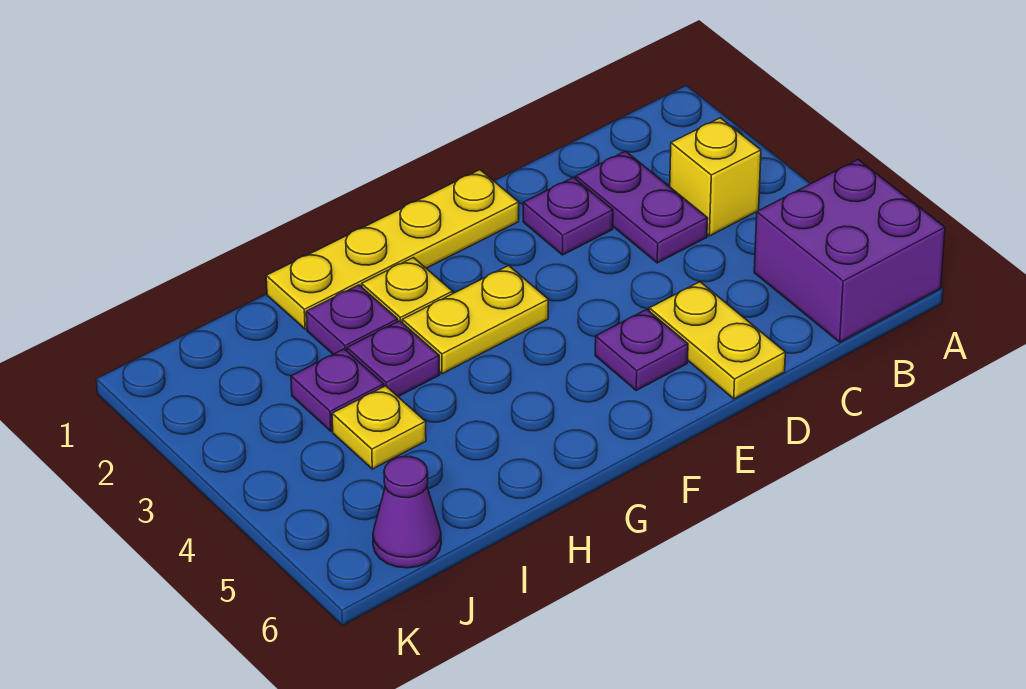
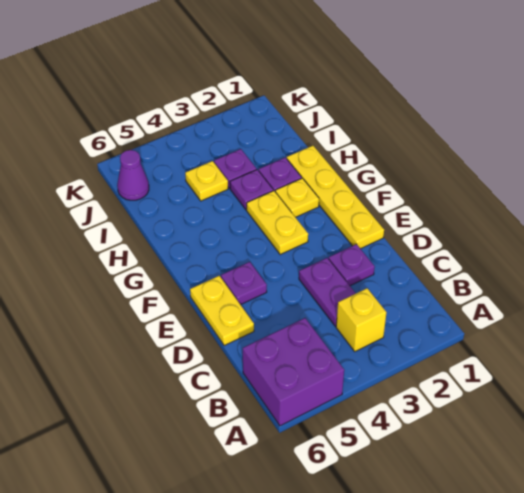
purple 1x2 plate [576,151,708,263] -> purple 1x2 plate turned to [299,258,356,326]
yellow 1x2 plate [649,282,785,399] -> yellow 1x2 plate turned to [190,276,254,346]

